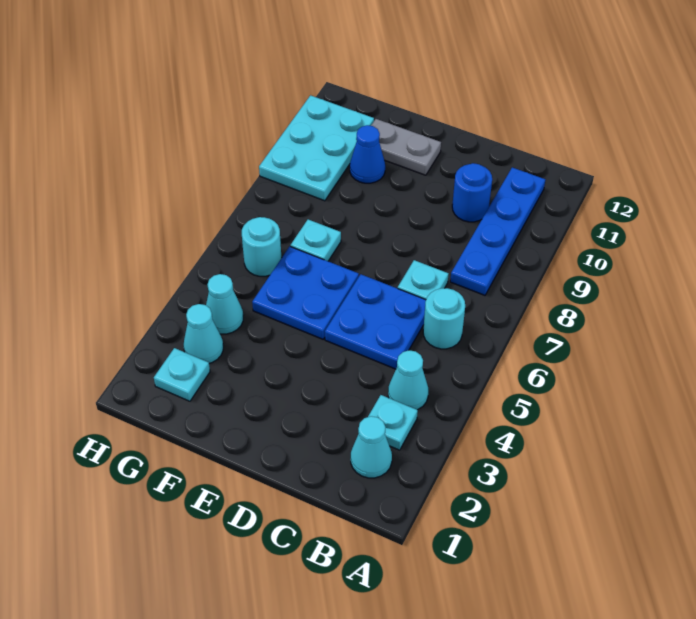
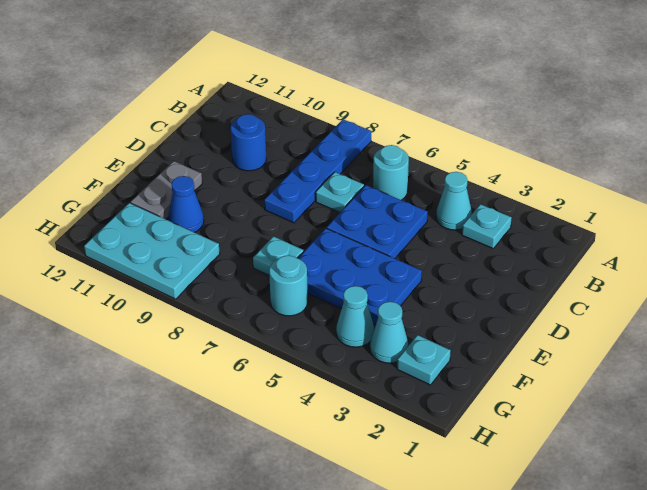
cyan 1x1 cone [351,416,392,478] -> none
blue 1x4 plate [450,167,545,295] -> blue 1x4 plate turned to [264,119,372,223]
blue 2x2 plate [252,246,359,339] -> blue 2x3 plate [298,228,422,325]

